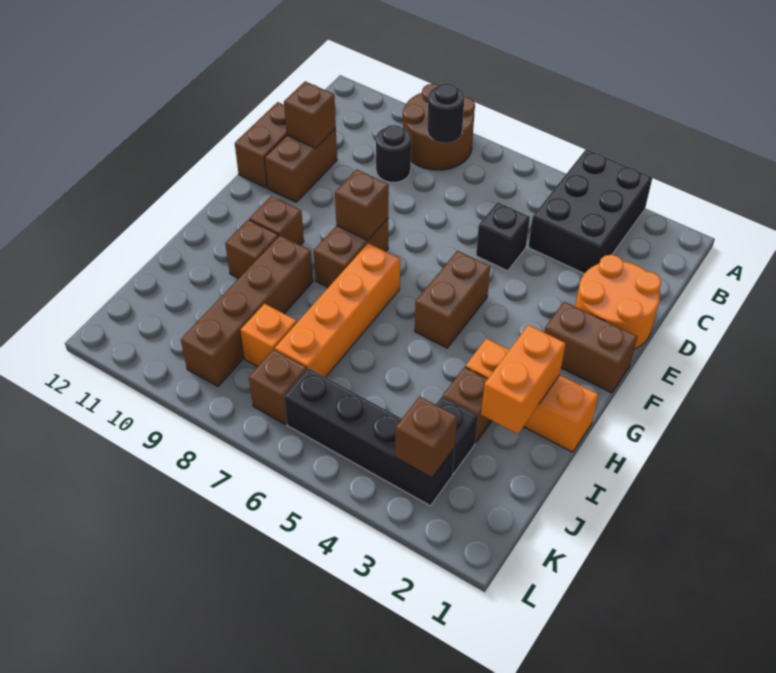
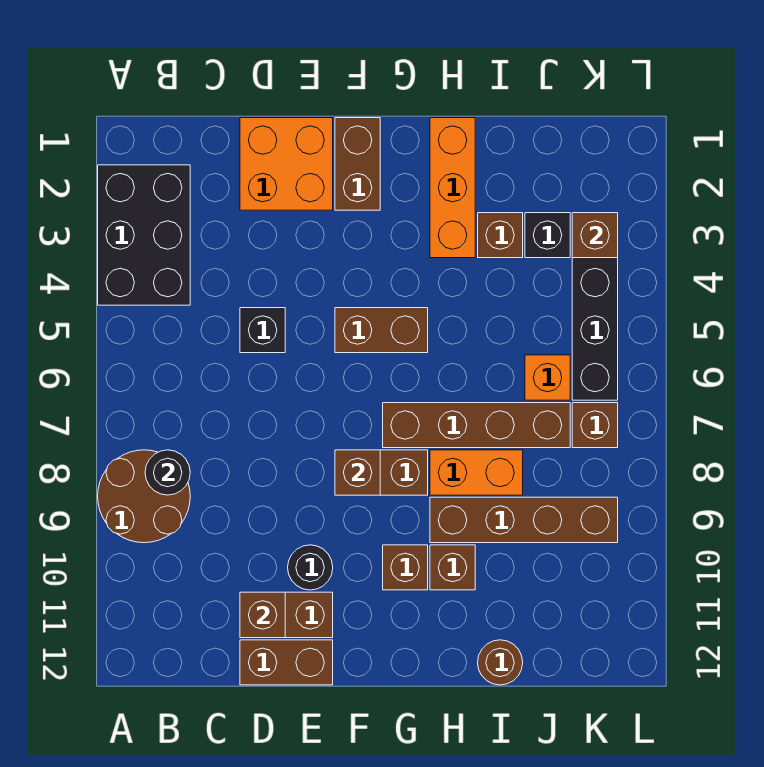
black 2x3 brick [528,149,653,274] -> black 2x3 brick turned to [98,165,190,305]
black 1x1 round brick [376,125,411,183] -> black 1x1 round brick moved to [288,545,333,590]
orange 2x2 round brick [575,255,661,349] -> orange 2x2 brick [240,118,333,210]
orange 1x4 brick [275,243,400,377] -> brown 1x4 brick [383,403,570,448]
orange 1x2 brick [481,325,566,434] -> orange 1x2 brick moved to [430,450,523,495]
none -> brown 1x1 round brick [478,640,523,685]
orange 1x1 brick [241,304,297,367] -> orange 1x1 brick moved to [525,355,570,400]

